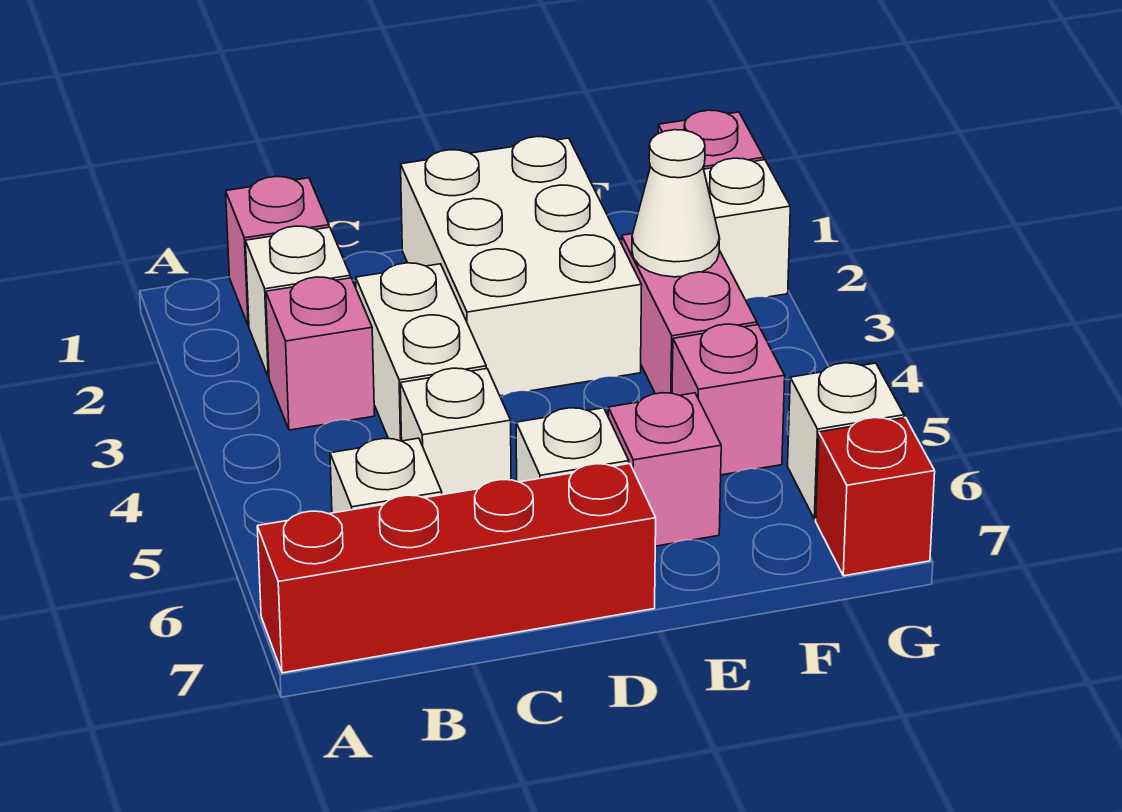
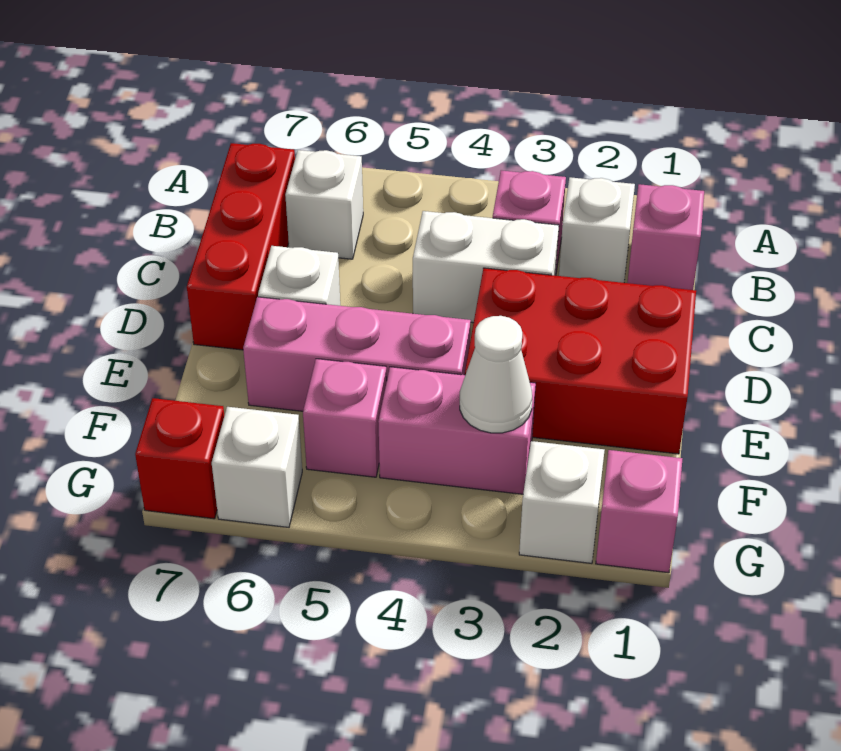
red 1x4 brick [257,464,656,673] -> red 1x3 brick [187,143,295,350]
white 1x1 brick [400,368,511,495] -> none
white 2x3 brick [401,137,642,396] -> red 2x3 brick [465,268,696,454]
pink 1x1 brick [608,393,721,546] -> pink 1x3 brick [243,297,471,411]

